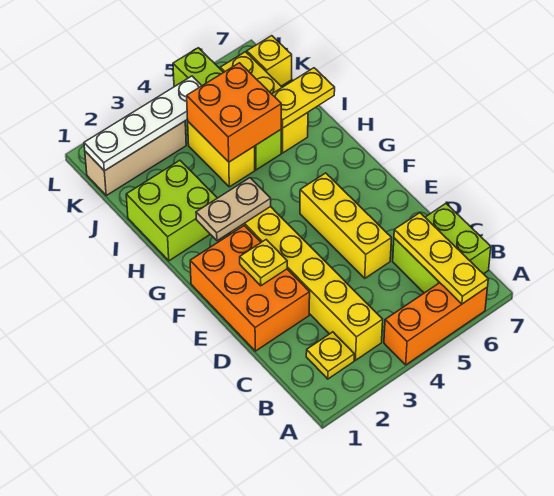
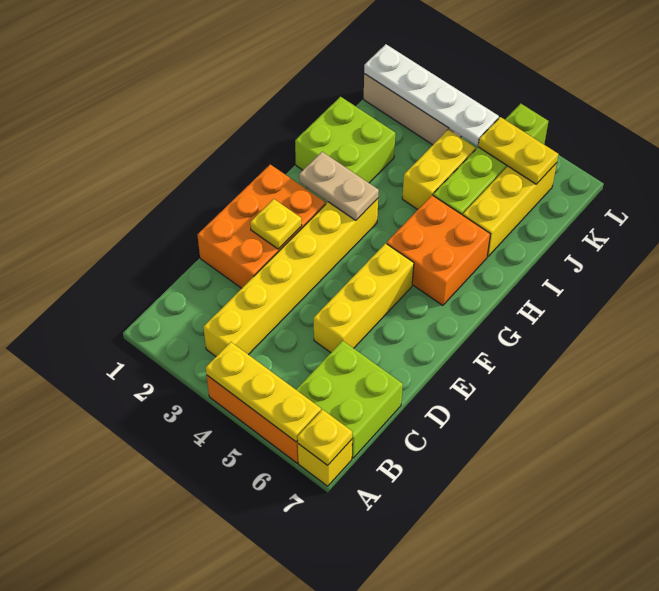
yellow 1x3 plate [394,213,488,304] -> yellow 1x3 plate turned to [206,342,321,442]
yellow 1x1 plate [306,332,354,379] -> yellow 1x1 plate moved to [298,410,352,465]
orange 2x2 brick [187,63,281,162] -> orange 2x2 brick moved to [387,195,490,306]
yellow 1x2 plate [272,68,335,128] -> yellow 1x2 plate moved to [478,117,558,184]
yellow 1x1 brick [247,36,292,86] -> yellow 1x1 brick moved to [298,440,352,486]

